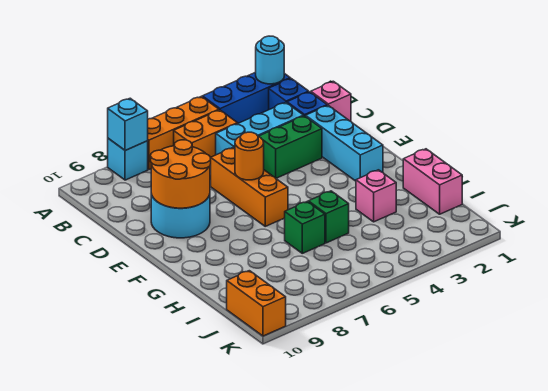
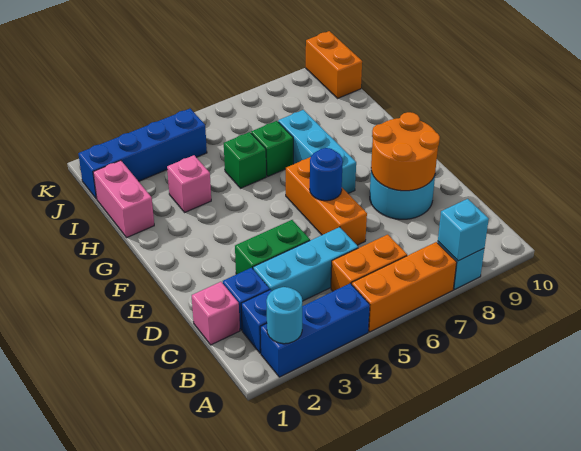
cyan 1x3 brick [306,105,383,181] -> cyan 1x3 brick moved to [278,110,356,193]
orange 1x1 round brick [235,132,264,180] -> blue 1x1 round brick [310,148,343,201]
none -> blue 1x4 brick [78,109,207,199]

